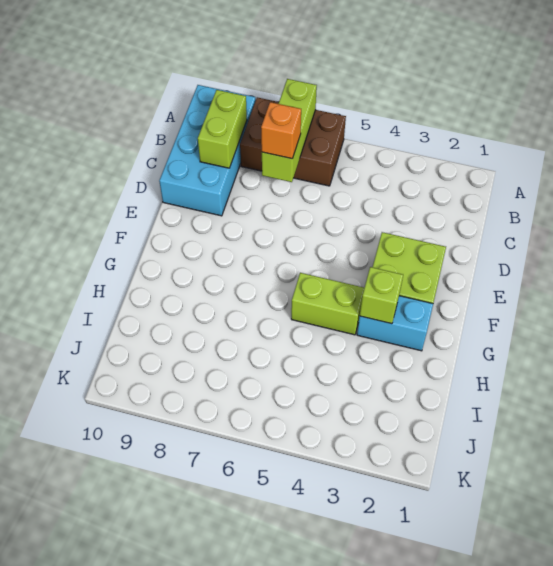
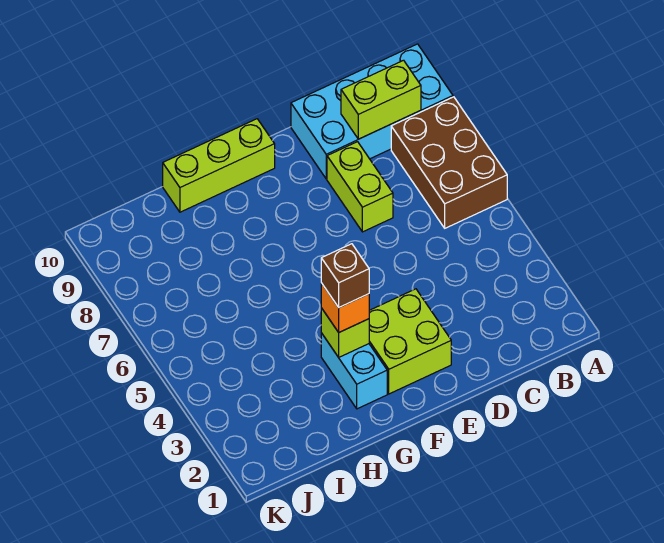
lime 1x3 brick [262,79,317,182] -> lime 1x3 brick moved to [163,119,275,212]
orange 1x1 brick [261,102,301,159] -> orange 1x1 brick moved to [321,283,369,332]
none -> brown 1x1 brick [321,244,369,307]
lime 1x2 brick [291,273,364,335] -> lime 1x2 brick moved to [327,142,393,232]

